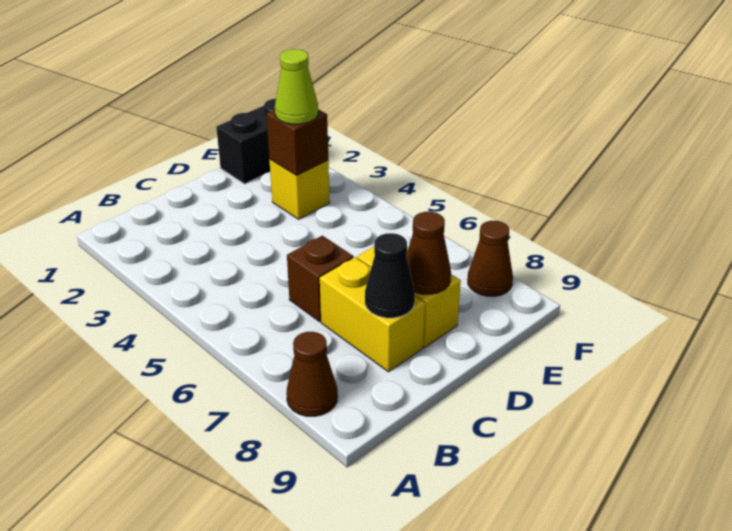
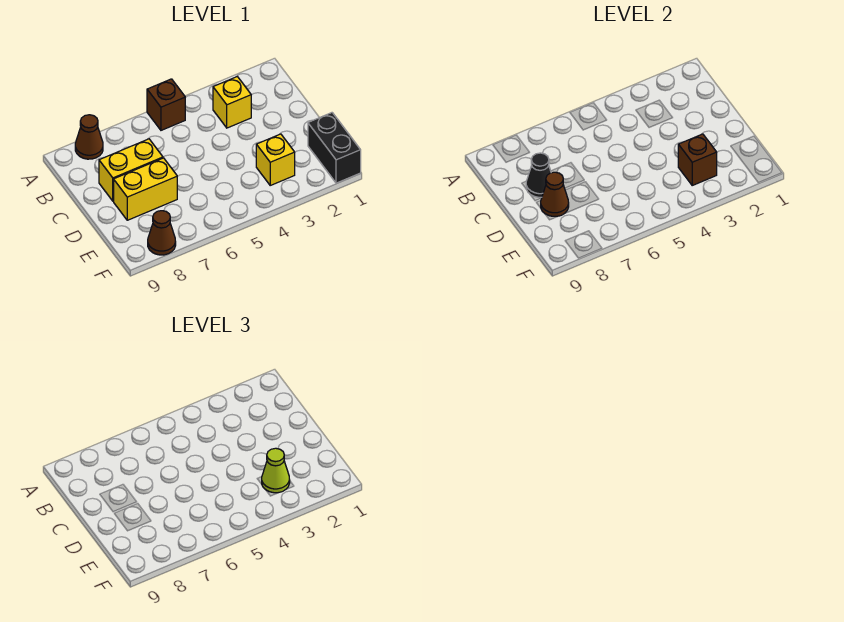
none -> yellow 1x1 brick [213,77,251,128]
brown 1x1 brick [287,236,354,322] -> brown 1x1 brick moved to [147,79,185,130]

